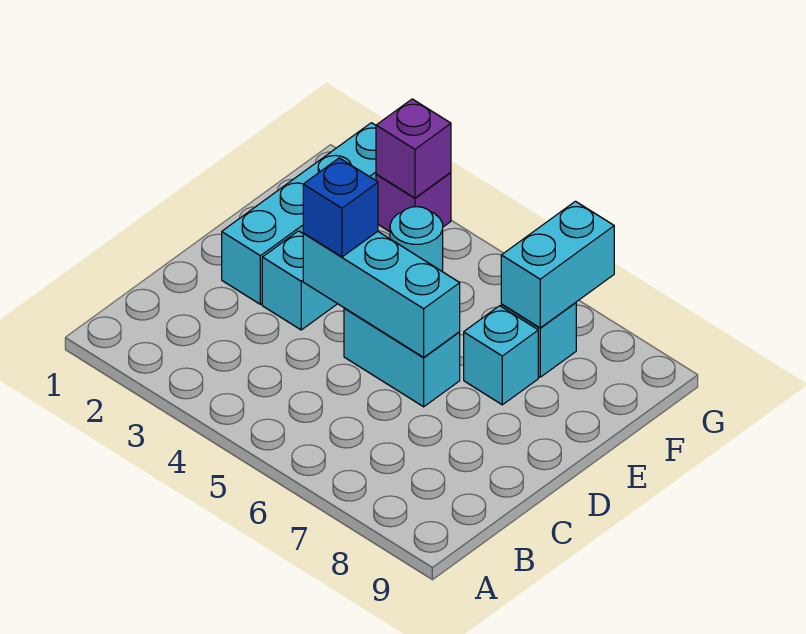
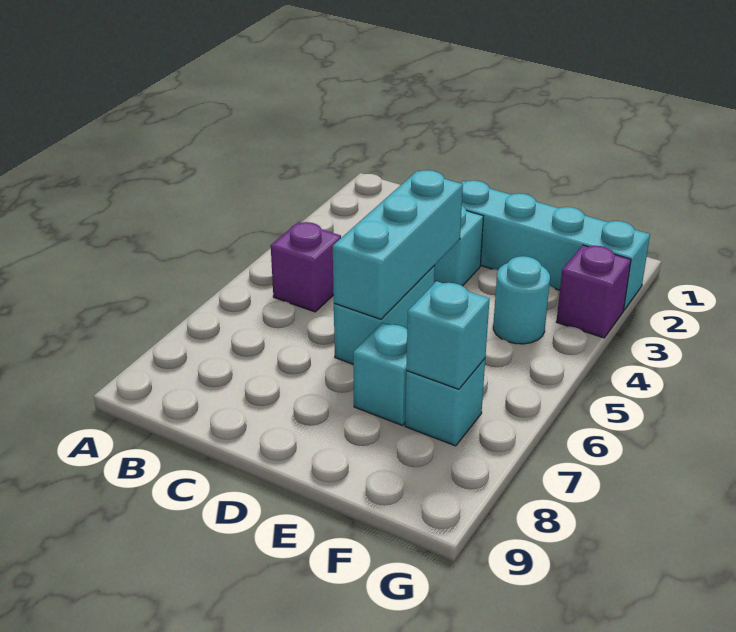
blue 1x1 brick [303,158,378,257] -> none
cyan 1x2 brick [501,201,614,328] -> cyan 1x1 brick [406,281,490,389]
purple 1x1 brick [376,99,451,198] -> purple 1x1 brick moved to [271,222,341,312]

